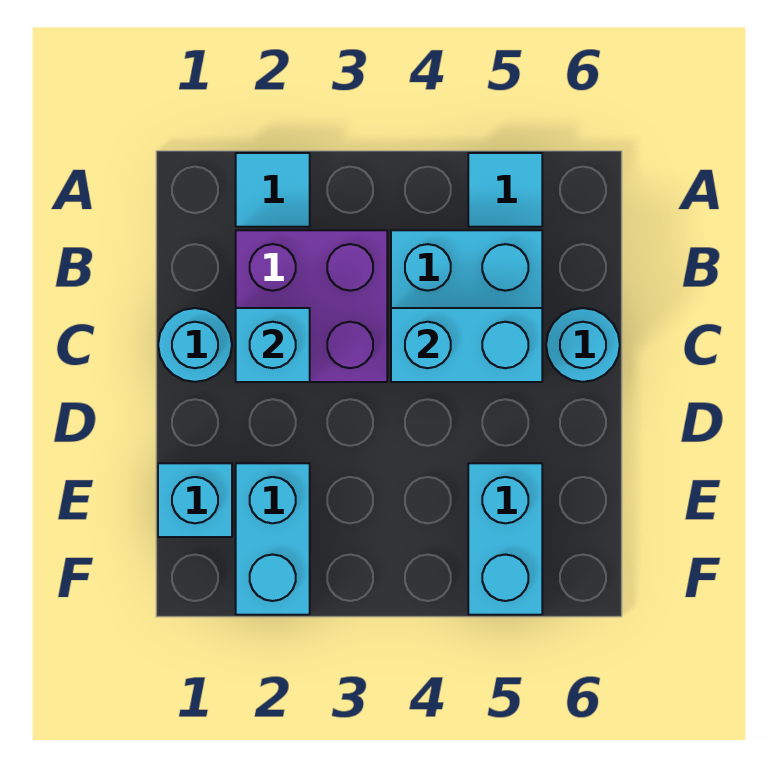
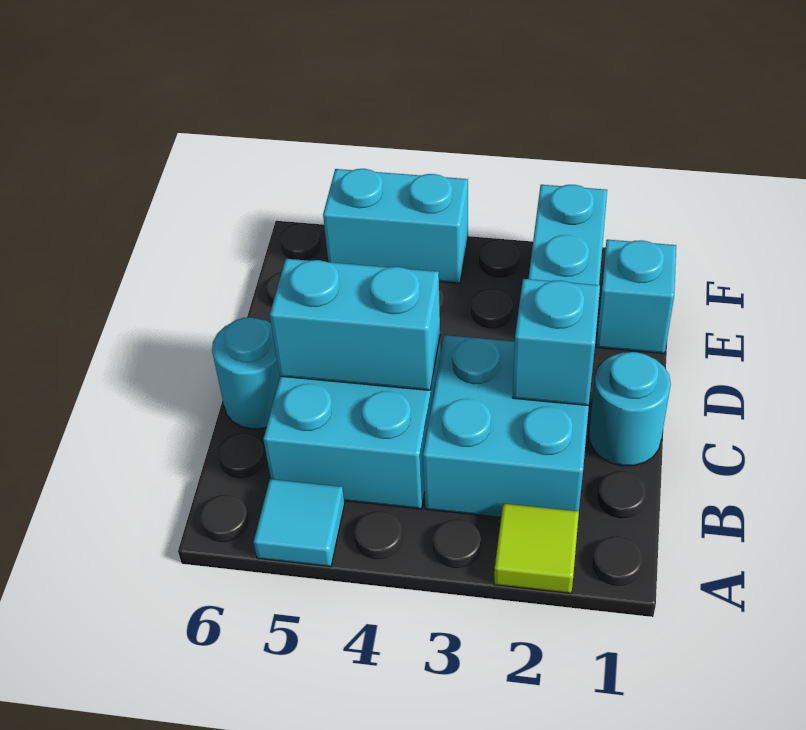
cyan 1x1 tile [236,153,310,227] -> lime 1x1 tile [494,504,579,593]
purple 2x2 brick [236,230,387,382] -> cyan 2x2 brick [423,335,589,517]
cyan 1x2 brick [468,463,542,615] -> cyan 1x2 brick turned to [323,169,468,283]

